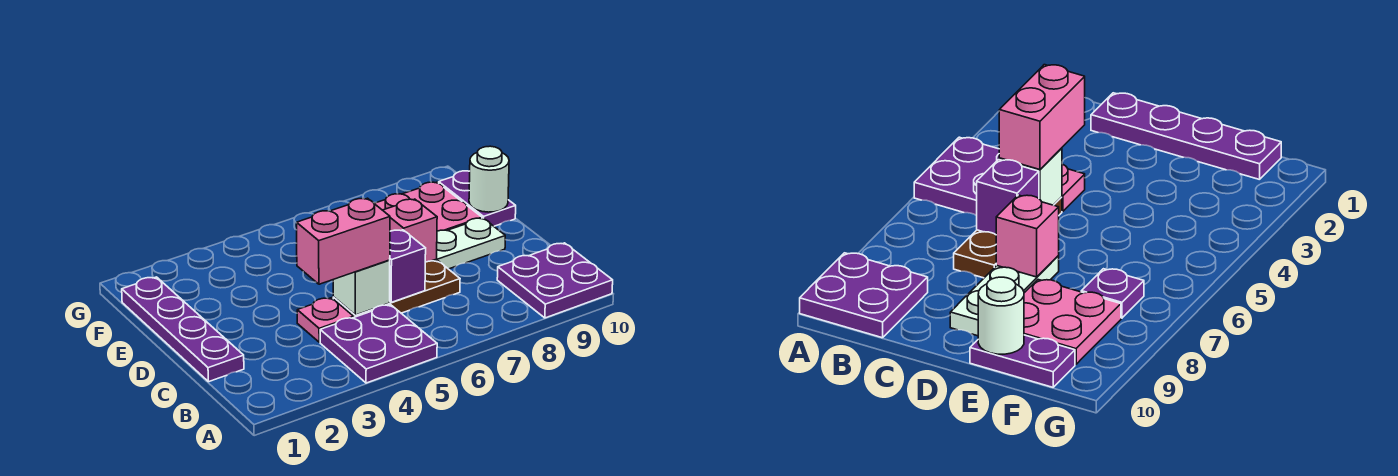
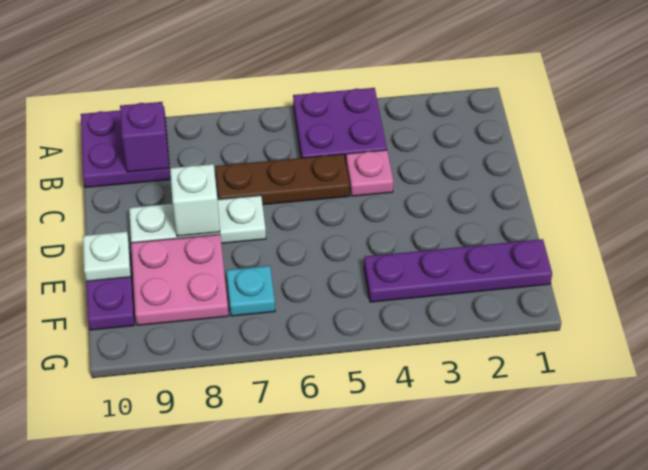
purple 1x4 plate [122,277,244,382] -> purple 1x4 plate turned to [364,239,552,302]
pink 1x2 brick [297,198,390,284] -> none
white 1x1 brick [333,260,390,315] -> white 1x1 brick moved to [170,164,220,236]
purple 1x1 brick [390,230,426,302] -> purple 1x1 brick moved to [120,102,169,172]
pink 1x1 brick [383,199,437,262] -> none
white 1x1 round brick [469,146,509,212] -> white 1x1 plate [83,232,131,281]
purple 1x1 plate [1081,269,1144,318] -> cyan 1x1 plate [226,266,275,316]

